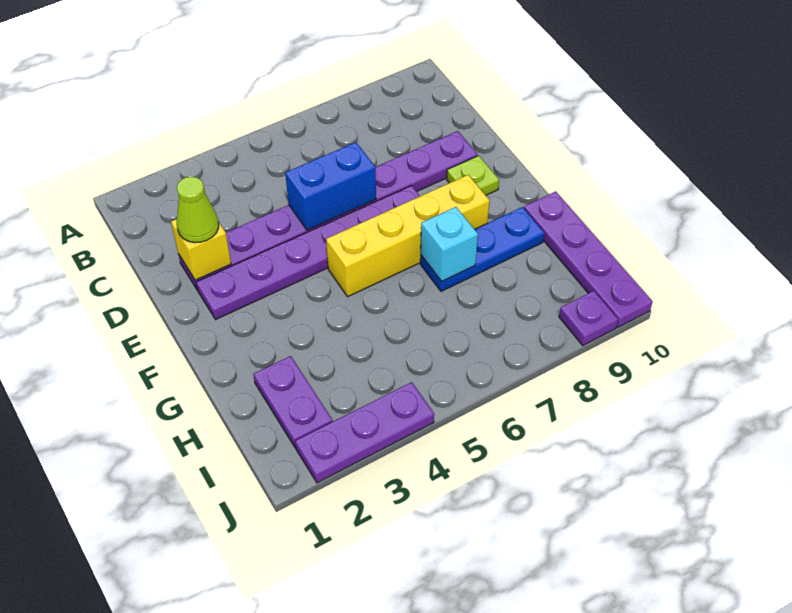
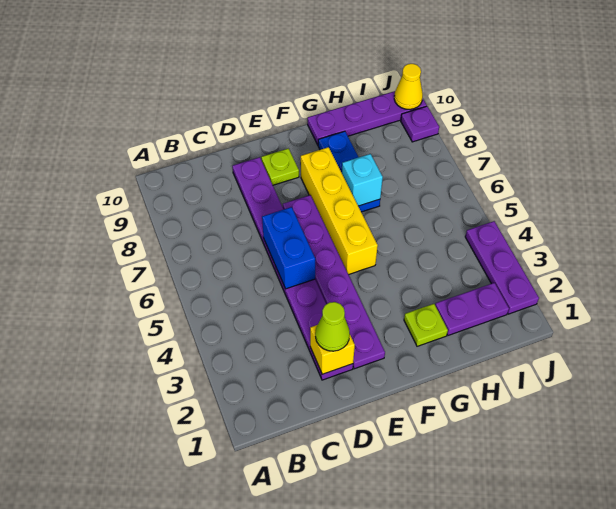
none -> lime 1x1 plate [404,304,448,346]
none -> yellow 1x1 cone [394,64,423,109]

